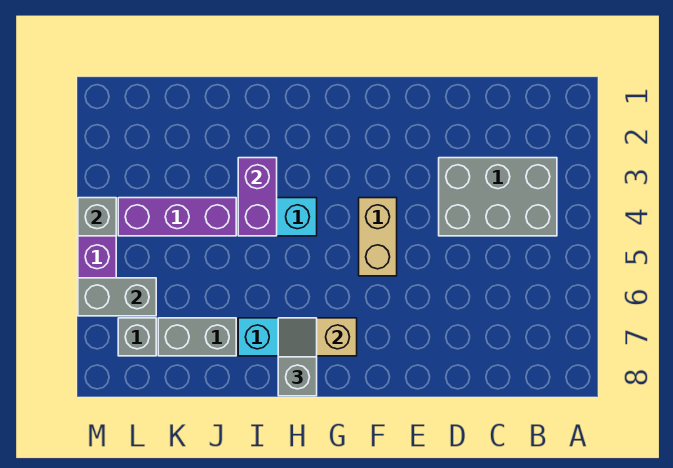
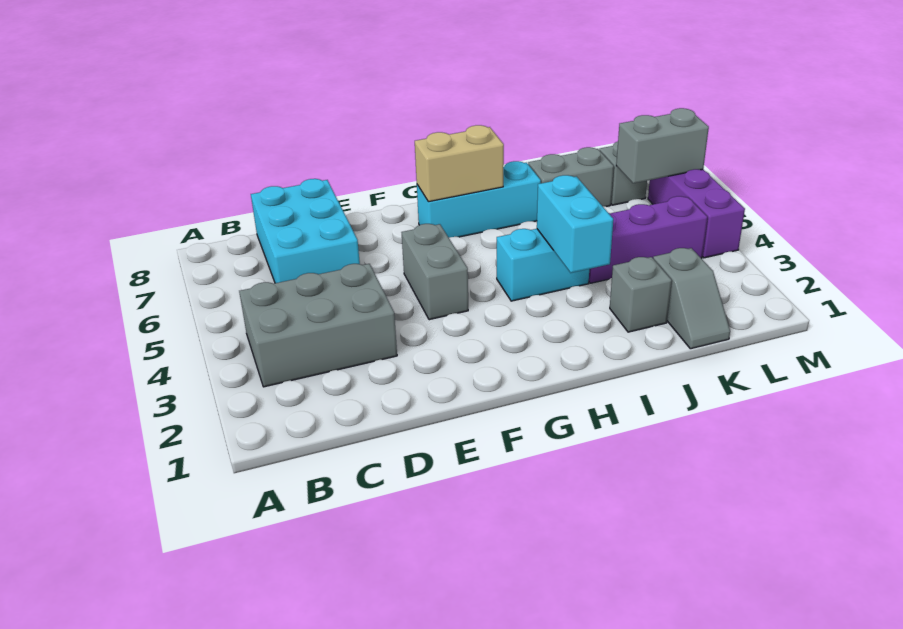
none -> cyan 2x3 brick [251,179,360,283]
tan 1x2 brick [359,198,397,276] -> grey 1x2 brick [402,224,468,320]
grey 1x2 slope [278,318,317,396] -> grey 1x2 slope moved to [653,248,730,349]
purple 1x2 brick [238,158,277,236] -> cyan 1x2 brick [537,175,613,273]
grey 1x1 brick [78,198,116,236] -> grey 1x1 brick moved to [610,257,672,332]

